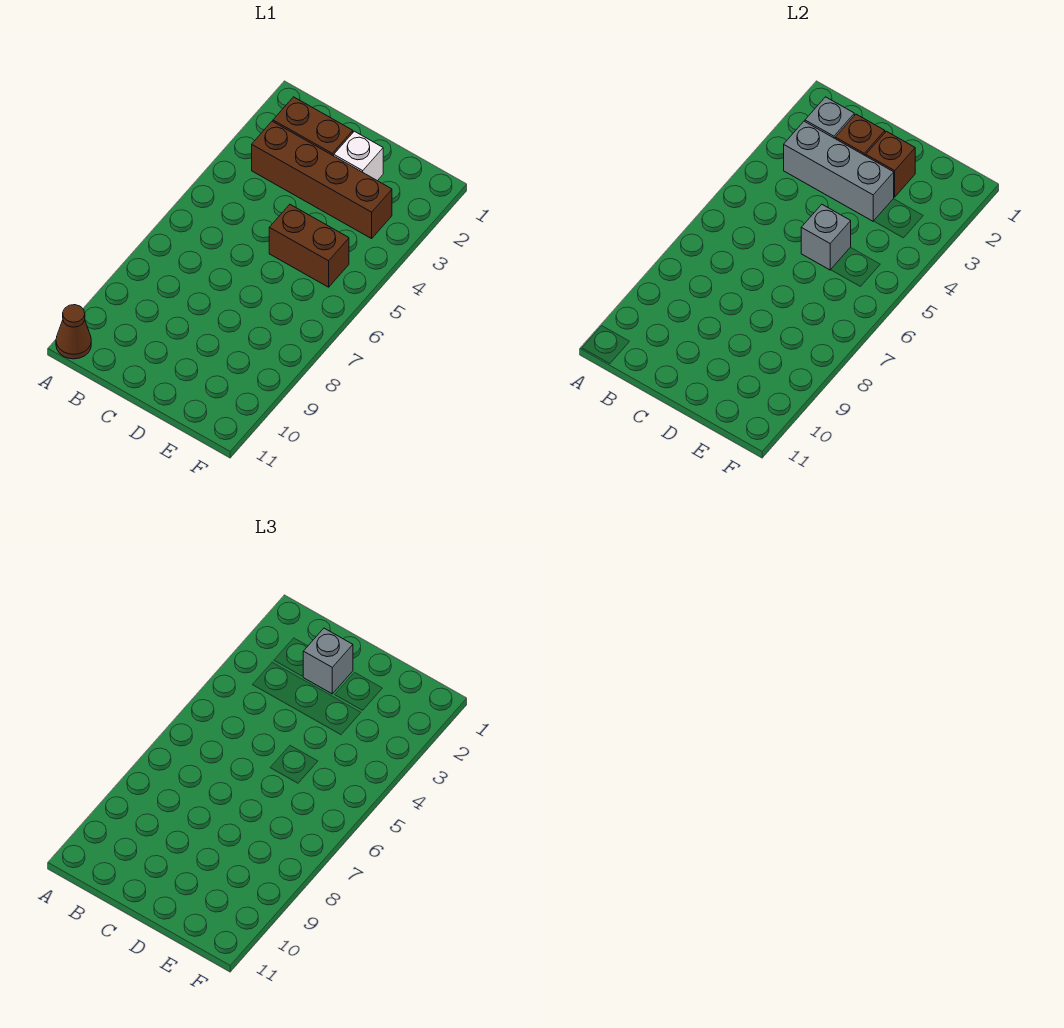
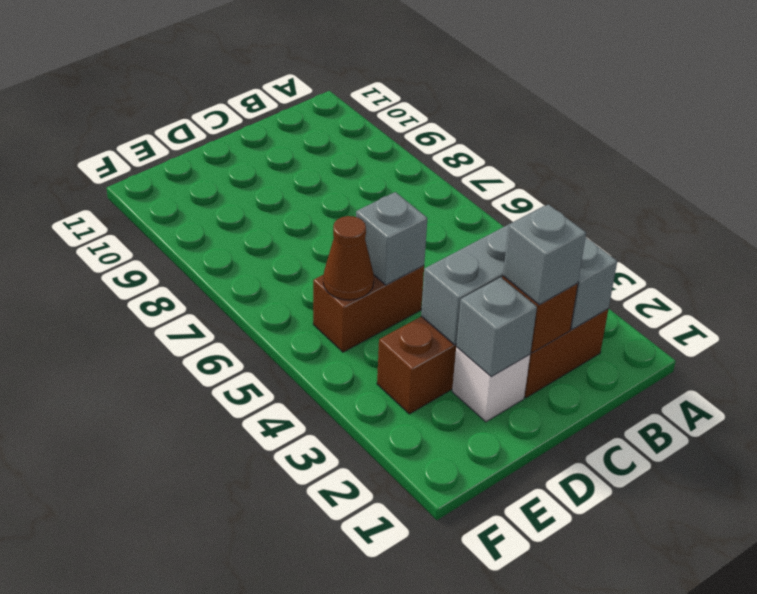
brown 1x1 cone [56,305,91,359] -> brown 1x1 cone moved to [323,216,374,300]
brown 1x1 brick [866,131,915,197] -> grey 1x1 brick [456,277,537,377]

